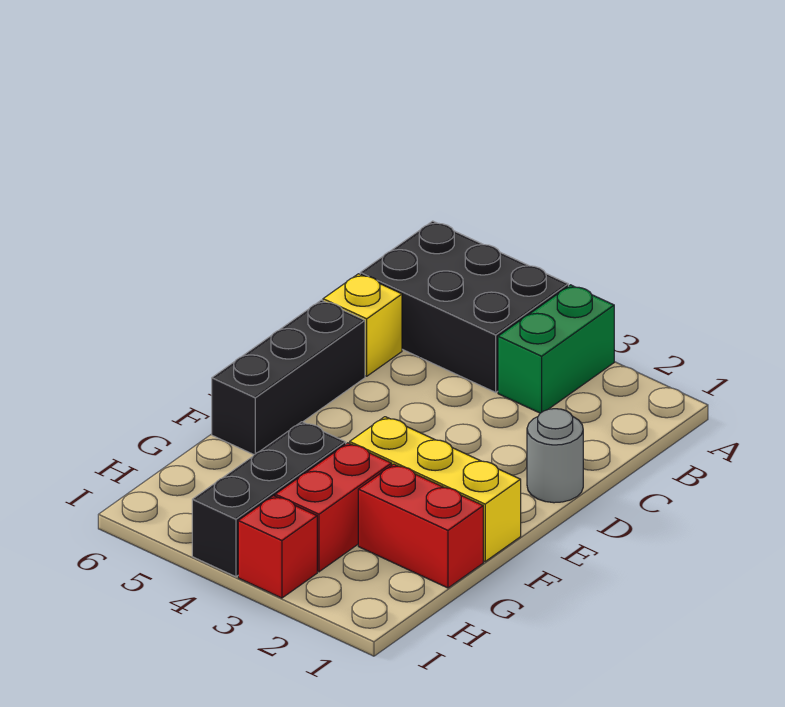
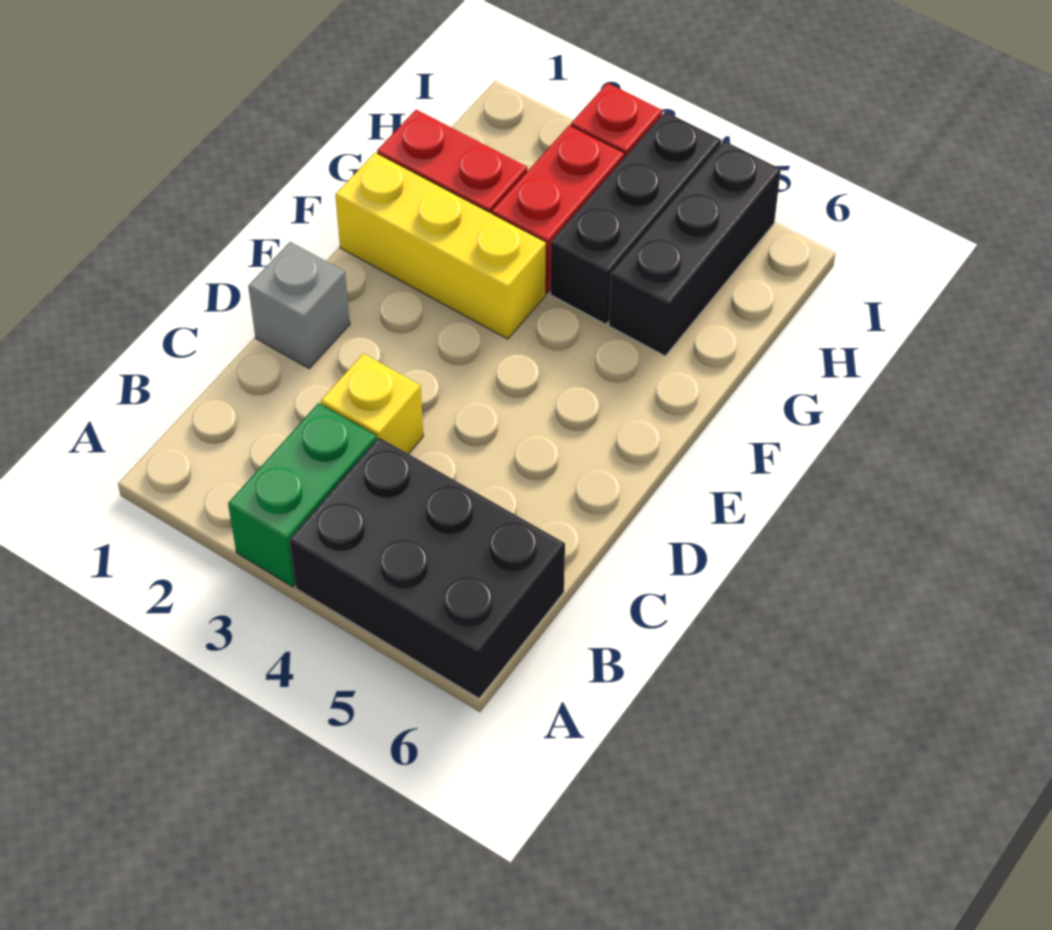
yellow 1x1 brick [323,274,402,376] -> yellow 1x1 brick moved to [321,354,423,454]
grey 1x1 round brick [527,409,583,503] -> grey 1x1 brick [248,242,350,368]
black 1x3 brick [212,300,365,455] -> black 1x3 brick moved to [609,141,781,356]

